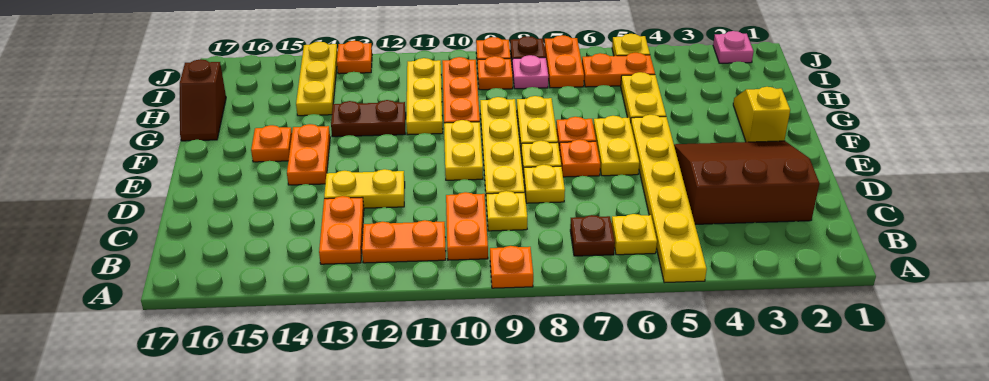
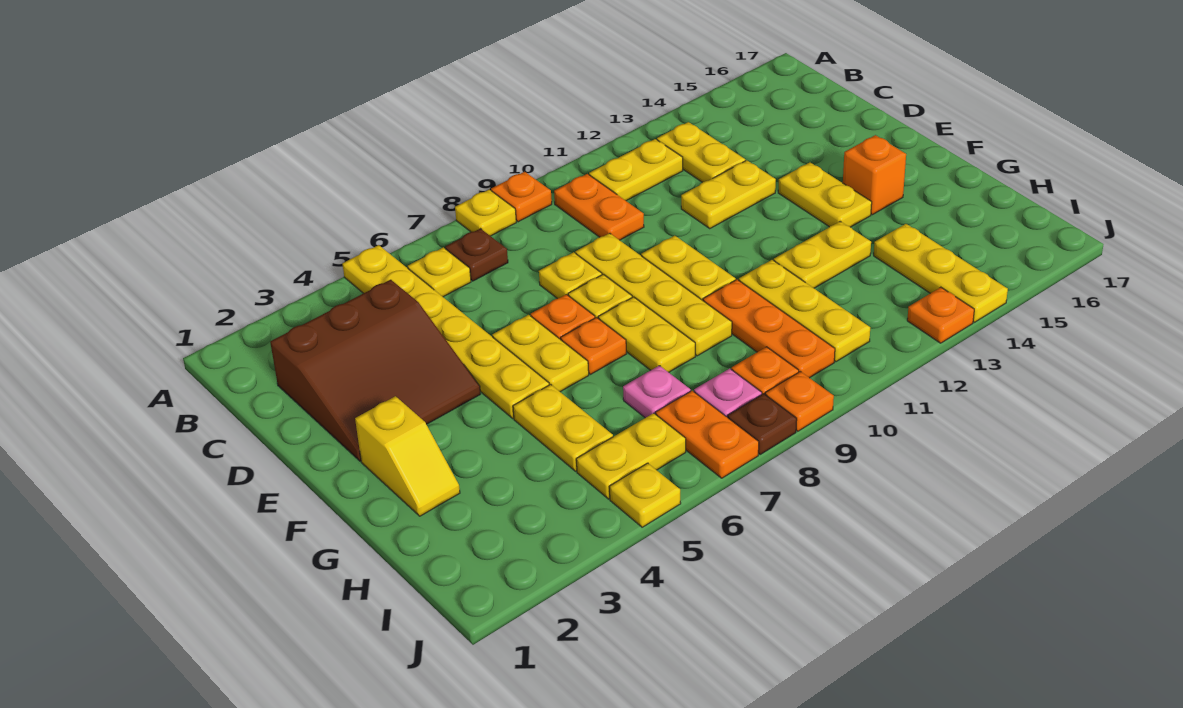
orange 1x2 plate [362,220,446,263] -> yellow 1x2 plate [589,139,683,201]
orange 1x2 plate [319,196,364,264] -> yellow 1x2 plate [657,122,745,182]
yellow 1x1 plate [486,191,527,231] -> yellow 1x1 plate moved to [455,190,516,236]
orange 1x2 plate [287,124,330,185] -> yellow 1x2 plate [778,163,872,227]
orange 1x1 plate [251,125,292,162] -> orange 1x1 brick [843,135,906,215]
brown 1x2 plate [331,100,406,137] -> yellow 1x2 plate [774,221,871,288]
brown 1x2 slope [180,59,226,141] -> none
orange 1x2 plate [582,53,655,87] -> yellow 1x2 plate [576,413,686,499]
pink 1x1 plate [713,31,754,63] -> pink 1x1 plate moved to [623,366,691,418]

